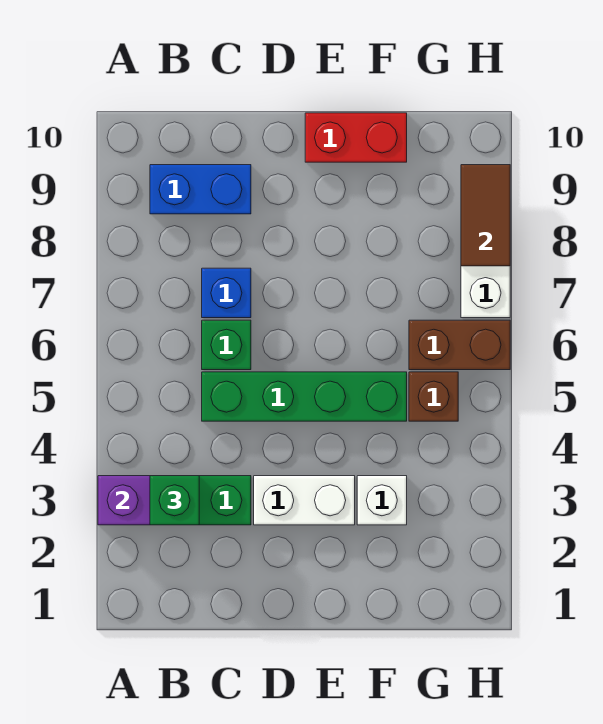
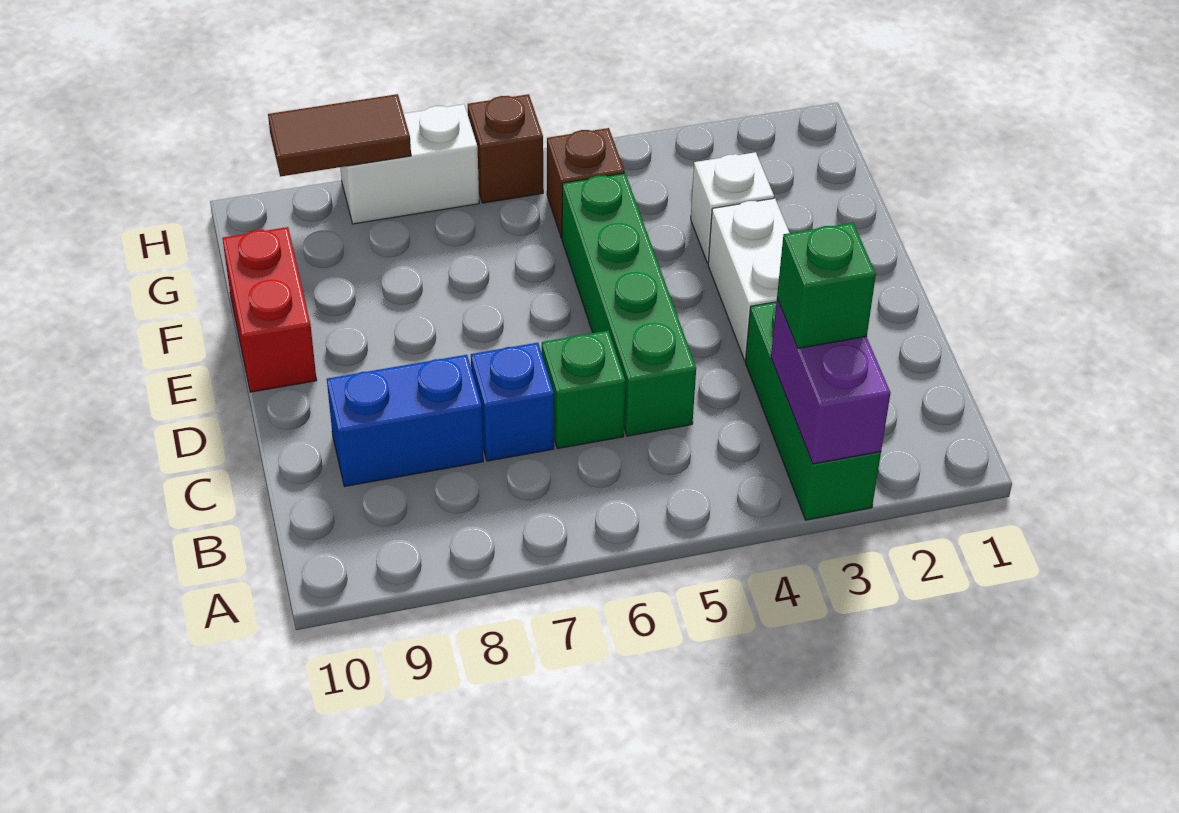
blue 1x2 brick [150,165,251,214] -> blue 1x2 brick turned to [327,355,483,486]
brown 1x2 brick [409,320,510,370] -> brown 1x1 brick [468,94,543,203]

